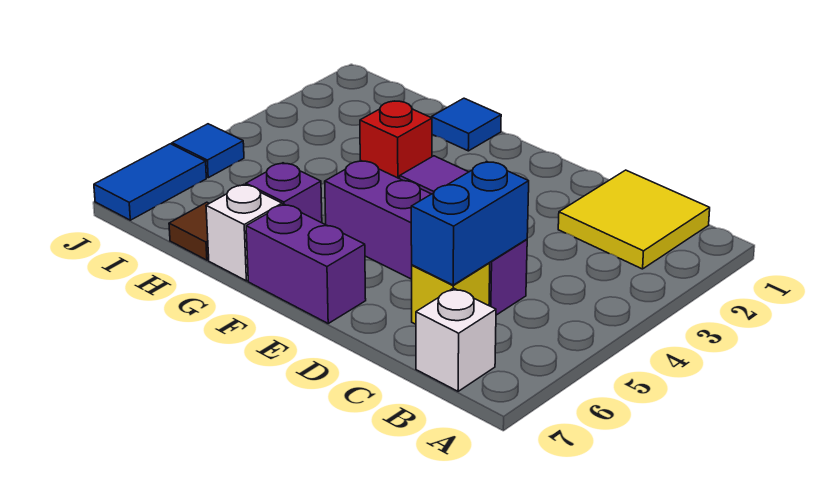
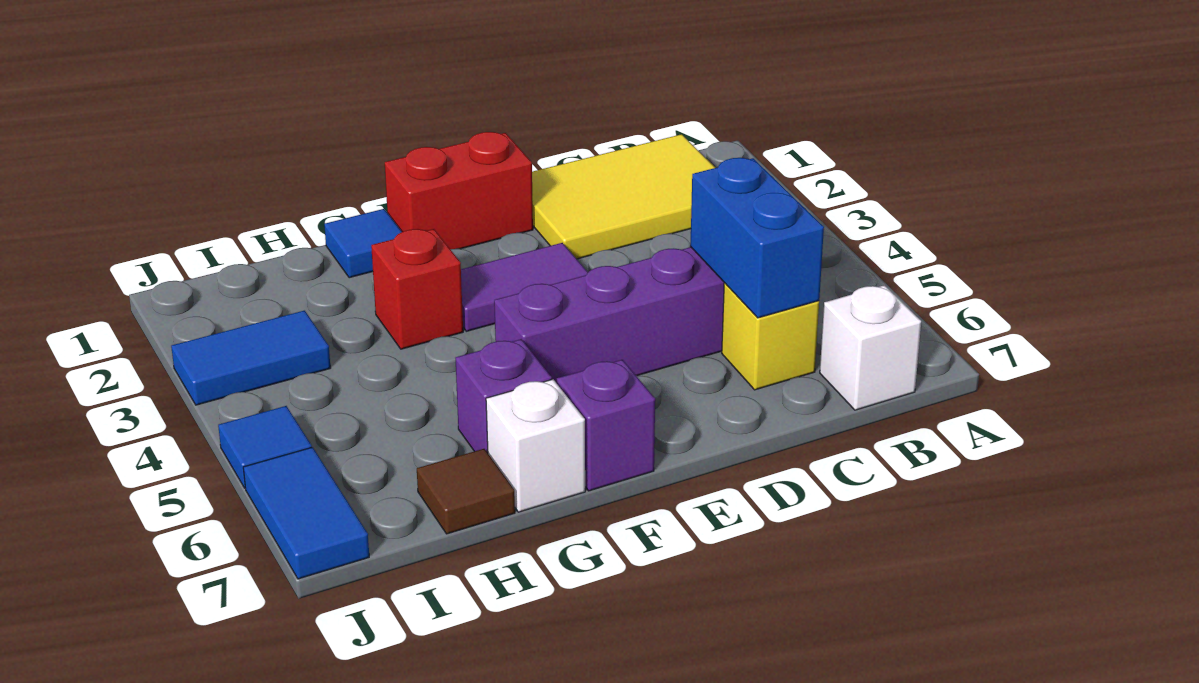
yellow 2x2 tile [558,170,710,269] -> yellow 2x3 tile [532,134,715,259]
none -> red 1x2 brick [385,132,533,249]
purple 1x2 brick [246,204,366,323] -> purple 1x1 brick [557,360,655,491]
none -> blue 1x2 tile [171,311,331,405]

